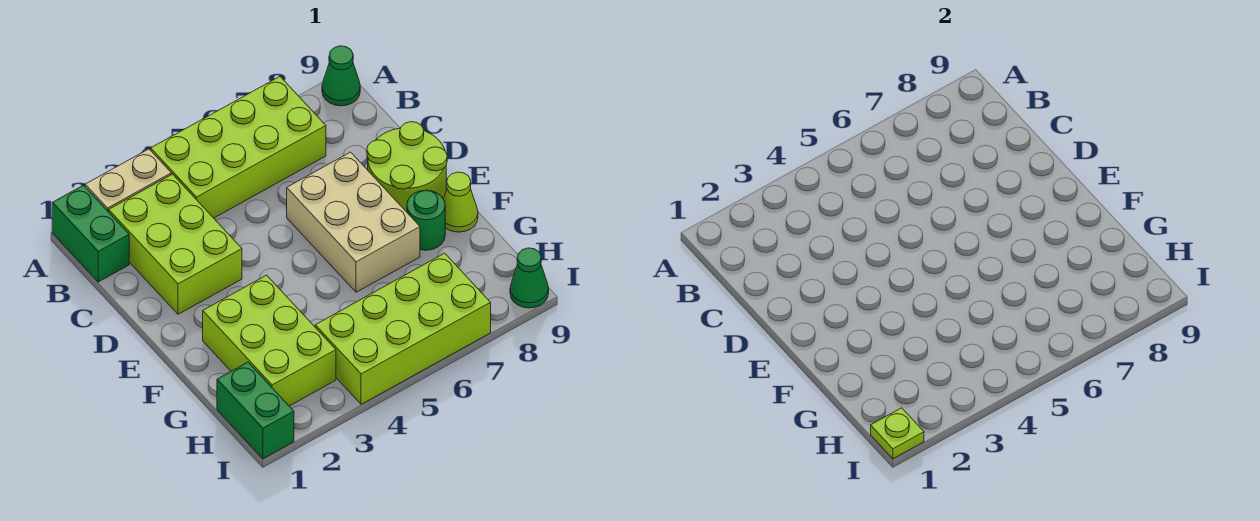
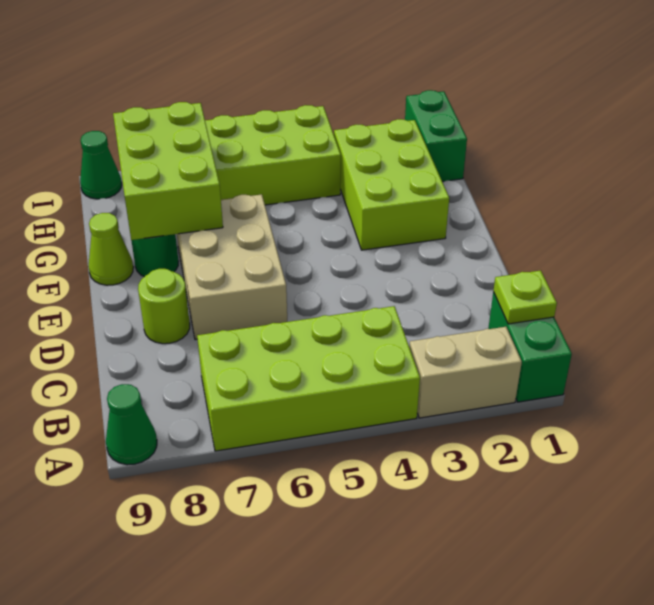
lime 2x3 brick [109,174,242,314] -> lime 2x3 brick moved to [113,102,223,240]
lime 2x2 round brick [367,122,447,212] -> lime 1x1 round brick [138,269,190,344]
lime 1x1 plate [871,408,924,459] -> lime 1x1 plate moved to [493,270,557,324]

